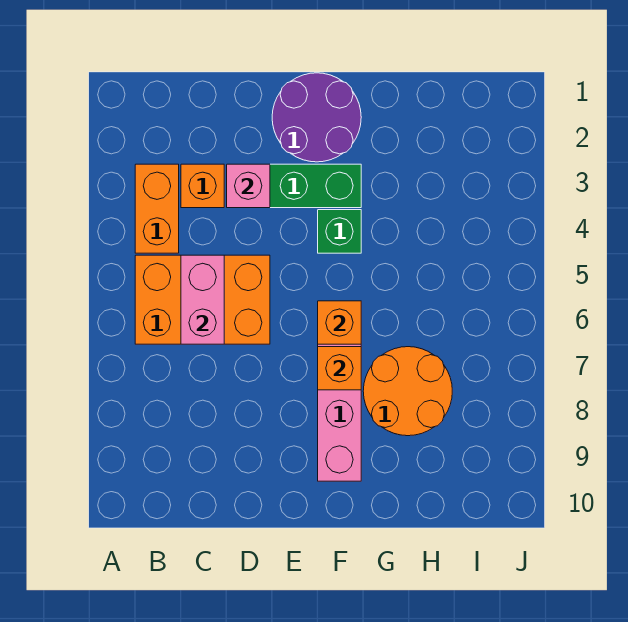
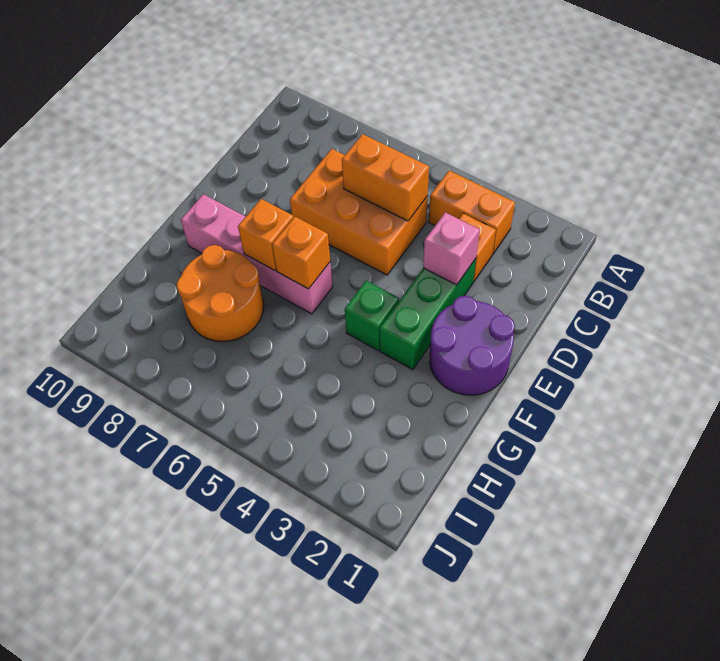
orange 2x3 brick [135,255,270,344] -> orange 2x3 brick turned to [290,149,428,275]
pink 1x2 brick [181,255,224,344] -> orange 1x2 brick [342,134,429,221]

